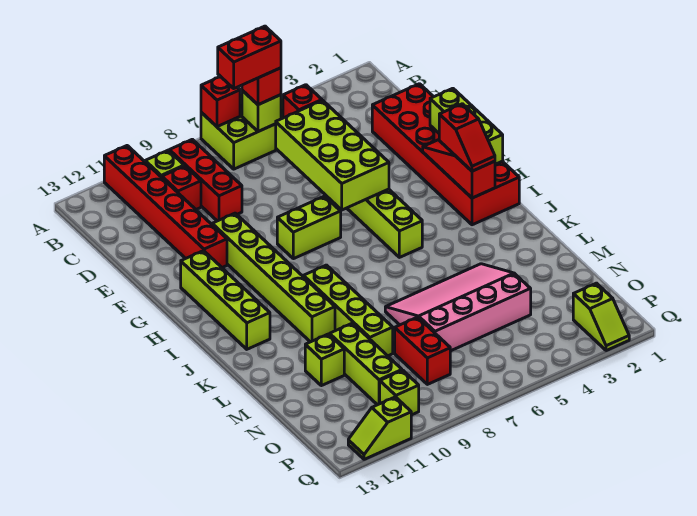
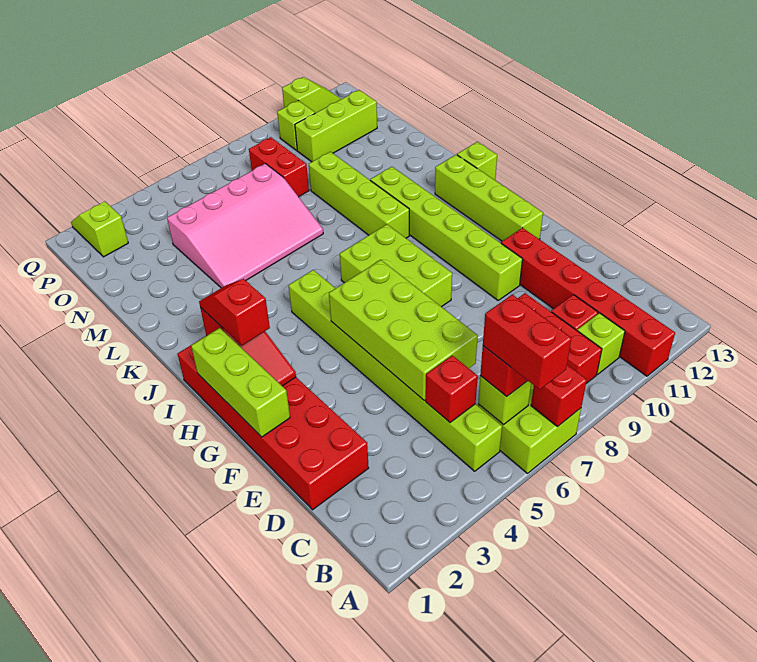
red 1x2 brick [218,26,281,88] -> red 1x2 brick turned to [483,295,571,390]
lime 1x2 brick [277,196,341,259] -> lime 2x3 brick [340,224,452,307]
lime 1x3 brick [330,323,402,405] -> lime 1x3 brick turned to [295,90,377,162]
lime 1x1 brick [305,334,344,386] -> lime 1x1 brick moved to [457,142,497,180]

